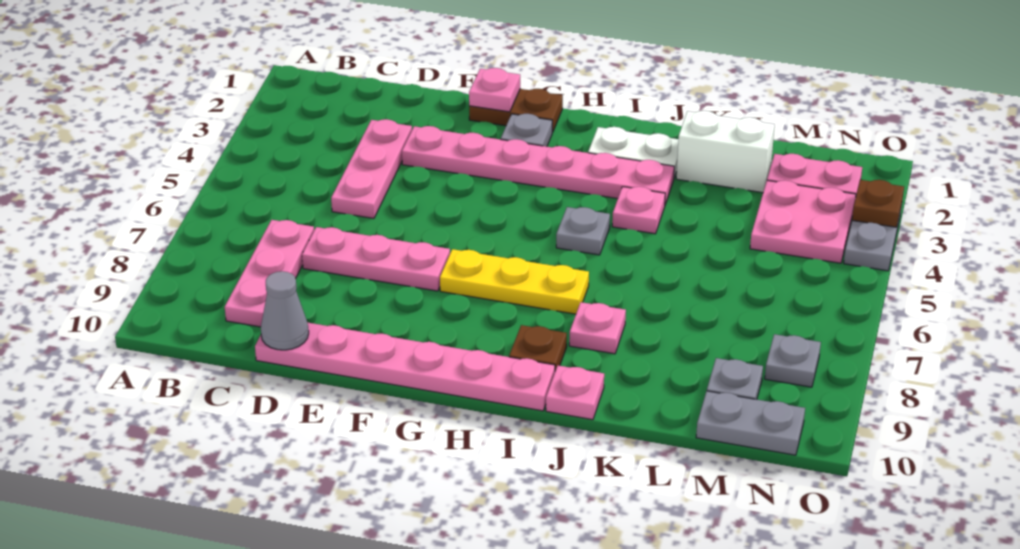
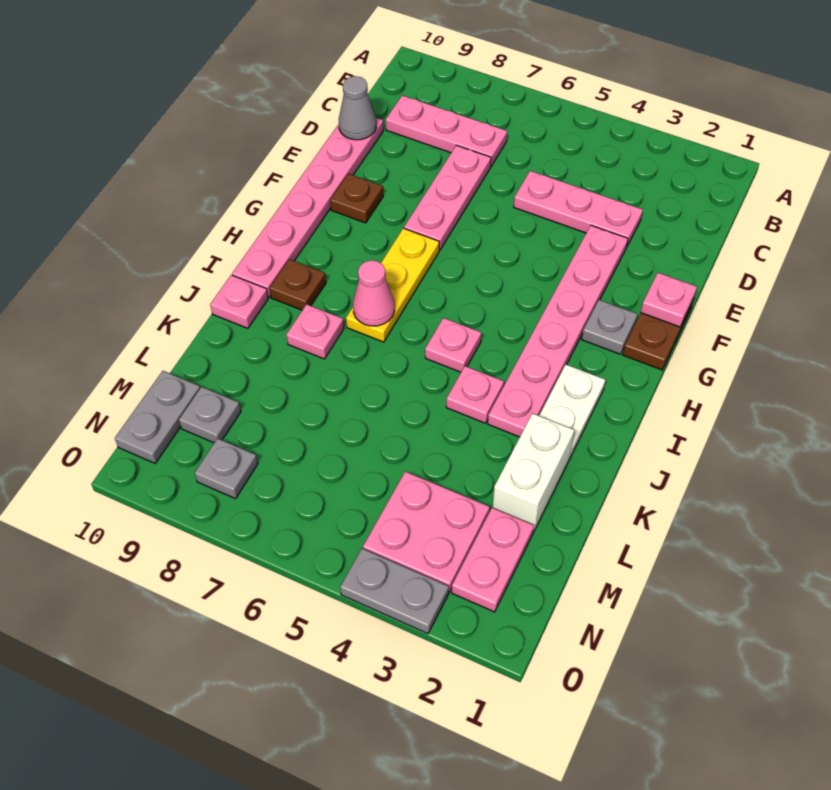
grey 1x1 plate [556,207,610,255] -> pink 1x1 plate [425,318,481,372]
none -> pink 1x1 cone [353,260,395,326]
brown 1x1 plate [852,180,904,227] -> brown 1x1 plate moved to [330,174,383,223]

